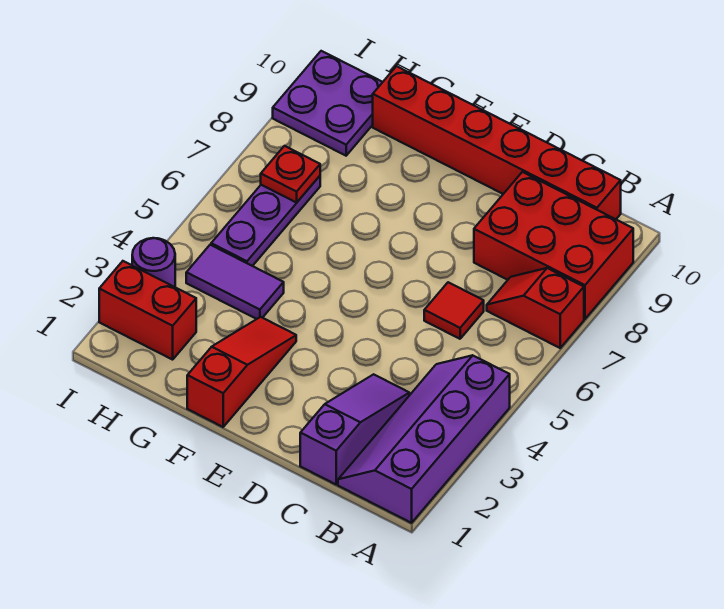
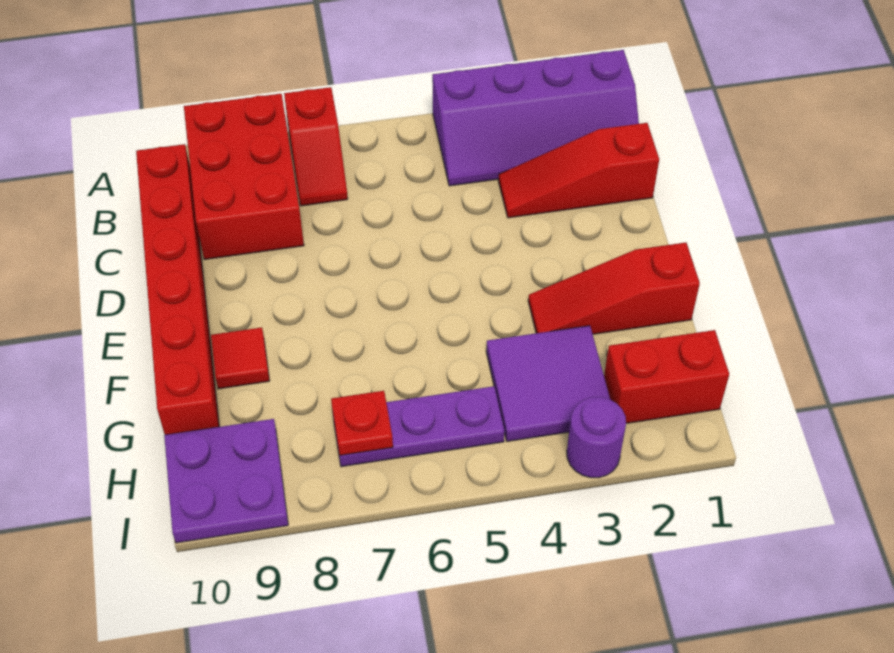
purple 1x3 slope [300,374,409,484] -> red 1x3 slope [498,123,659,218]
red 1x1 tile [424,282,484,339] -> red 1x1 tile moved to [211,327,270,389]
purple 1x2 tile [186,245,284,319] -> purple 2x2 tile [486,326,610,441]
red 1x2 brick [99,261,196,360] -> red 1x2 brick turned to [604,330,729,423]

